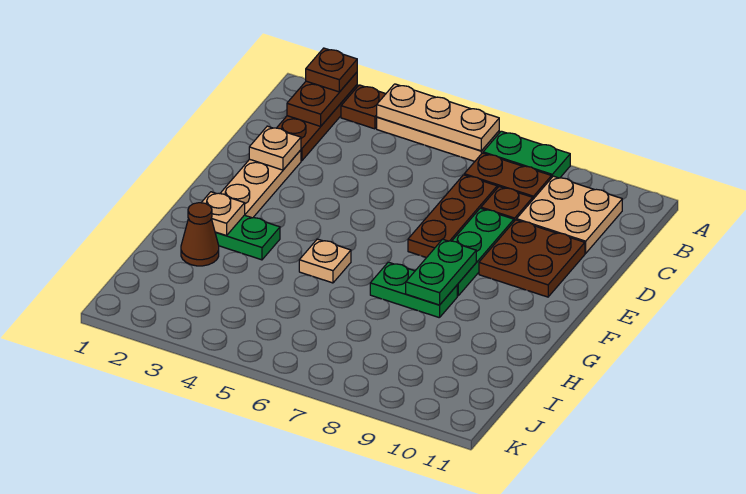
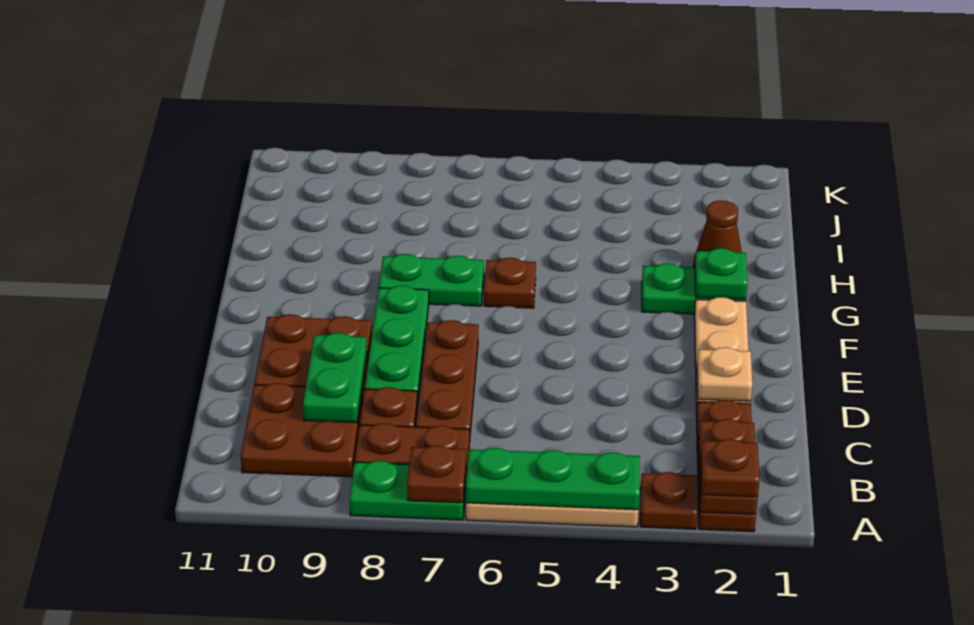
tan 1x3 plate [377,84,499,151] -> green 1x3 plate [466,448,640,510]
none -> brown 1x1 plate [407,446,466,503]
tan 2x2 plate [517,176,622,253] -> brown 2x2 plate [241,383,362,477]
green 1x2 plate [406,239,476,305] -> green 1x2 plate moved to [303,333,367,423]
tan 1x1 plate [201,192,245,236] -> green 1x1 plate [695,248,748,299]
tan 1x1 plate [299,239,351,283] -> none
none -> brown 1x1 plate [484,258,536,308]

